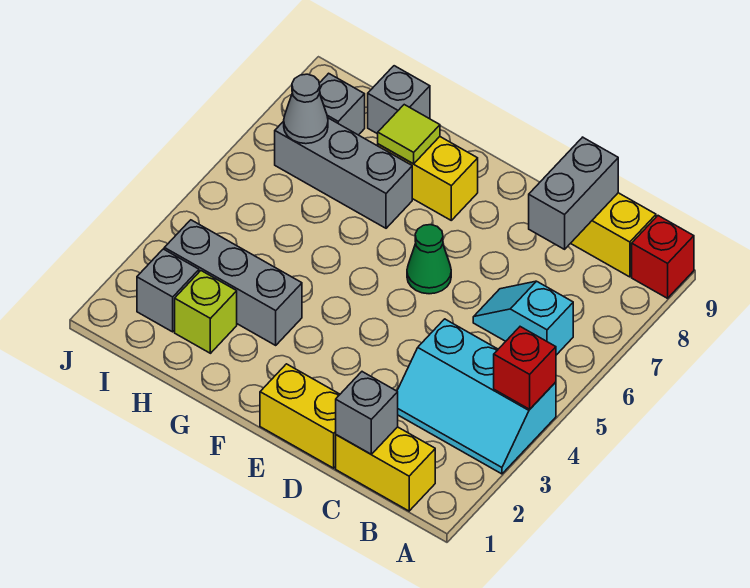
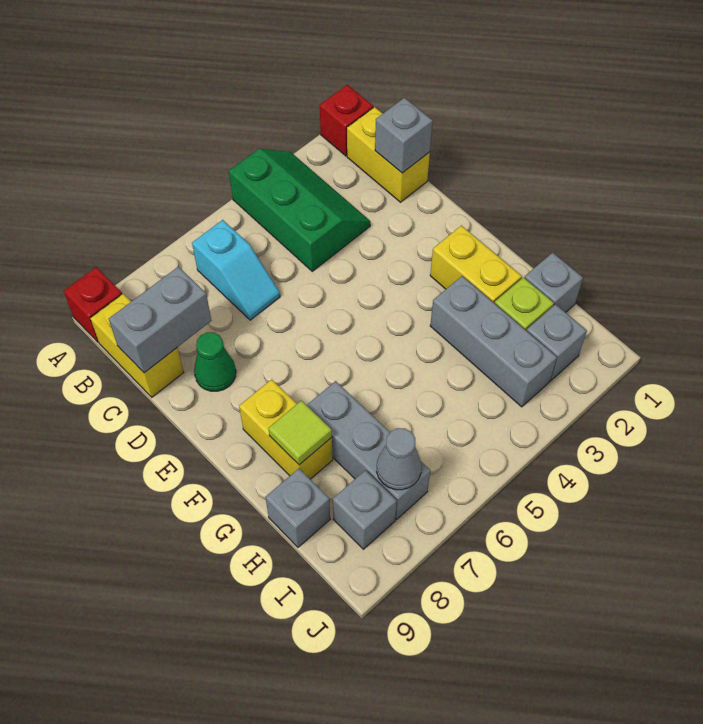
cyan 2x3 slope [397,319,556,474] -> green 2x3 slope [229,149,370,271]
red 1x1 brick [494,327,556,409] -> red 1x1 brick moved to [320,85,373,156]
yellow 1x2 brick [260,364,340,468] -> yellow 1x2 brick moved to [430,225,522,303]
green 1x1 cone [407,225,451,294] -> green 1x1 cone moved to [194,332,236,391]
none -> grey 1x1 brick [525,253,583,312]

